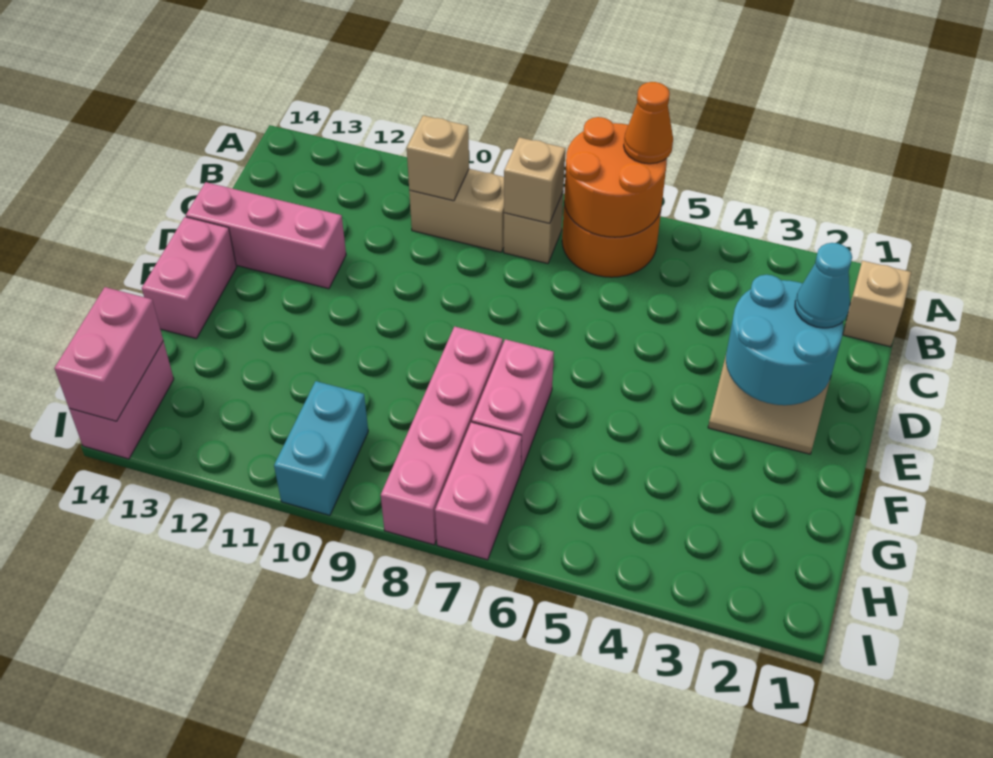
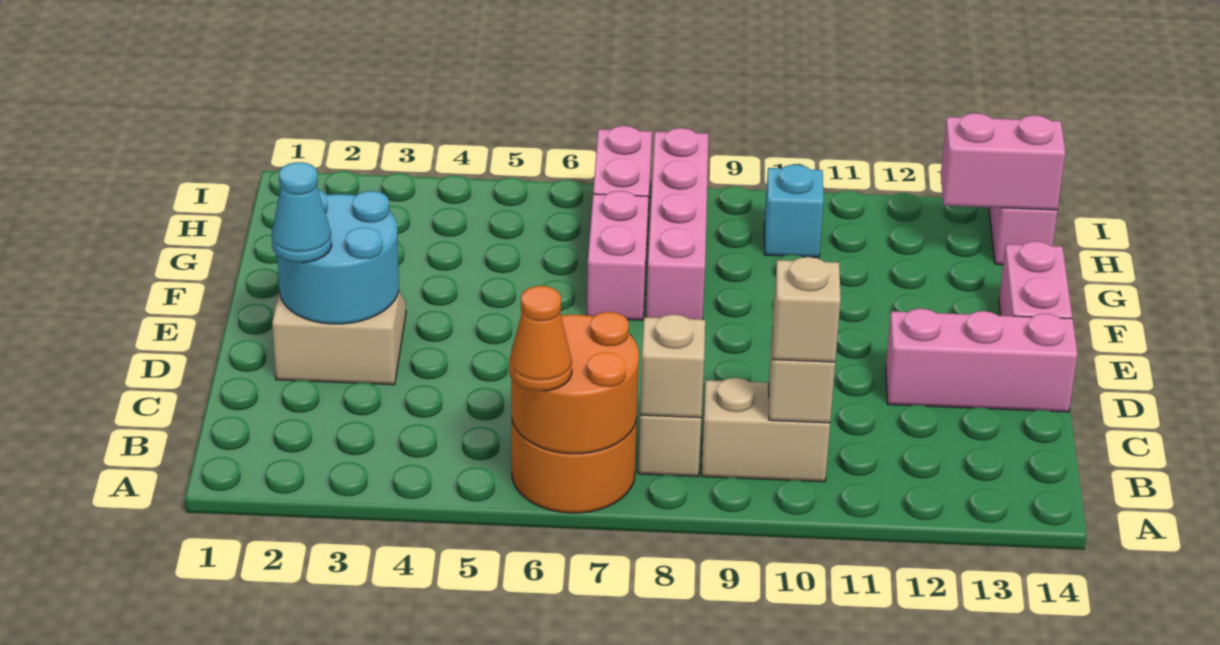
tan 1x1 brick [843,261,911,347] -> tan 1x1 brick moved to [773,257,841,362]
cyan 1x2 brick [274,381,368,515] -> cyan 1x1 brick [764,165,824,257]
pink 1x2 brick [54,287,163,421] -> pink 1x2 brick turned to [941,113,1065,210]

